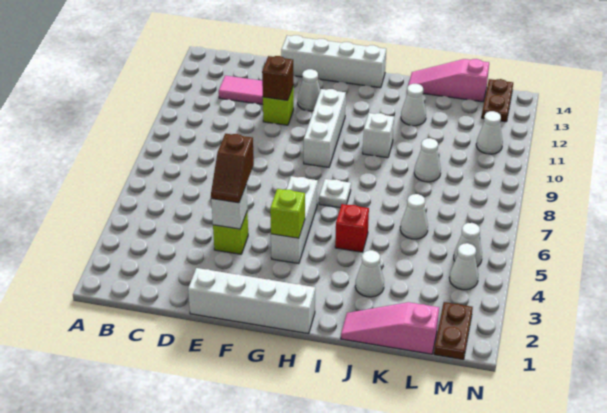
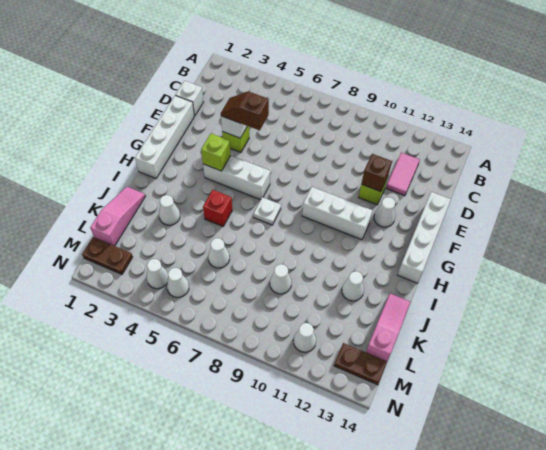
white 1x1 brick [363,113,394,158] -> white 1x1 brick moved to [175,81,203,116]

